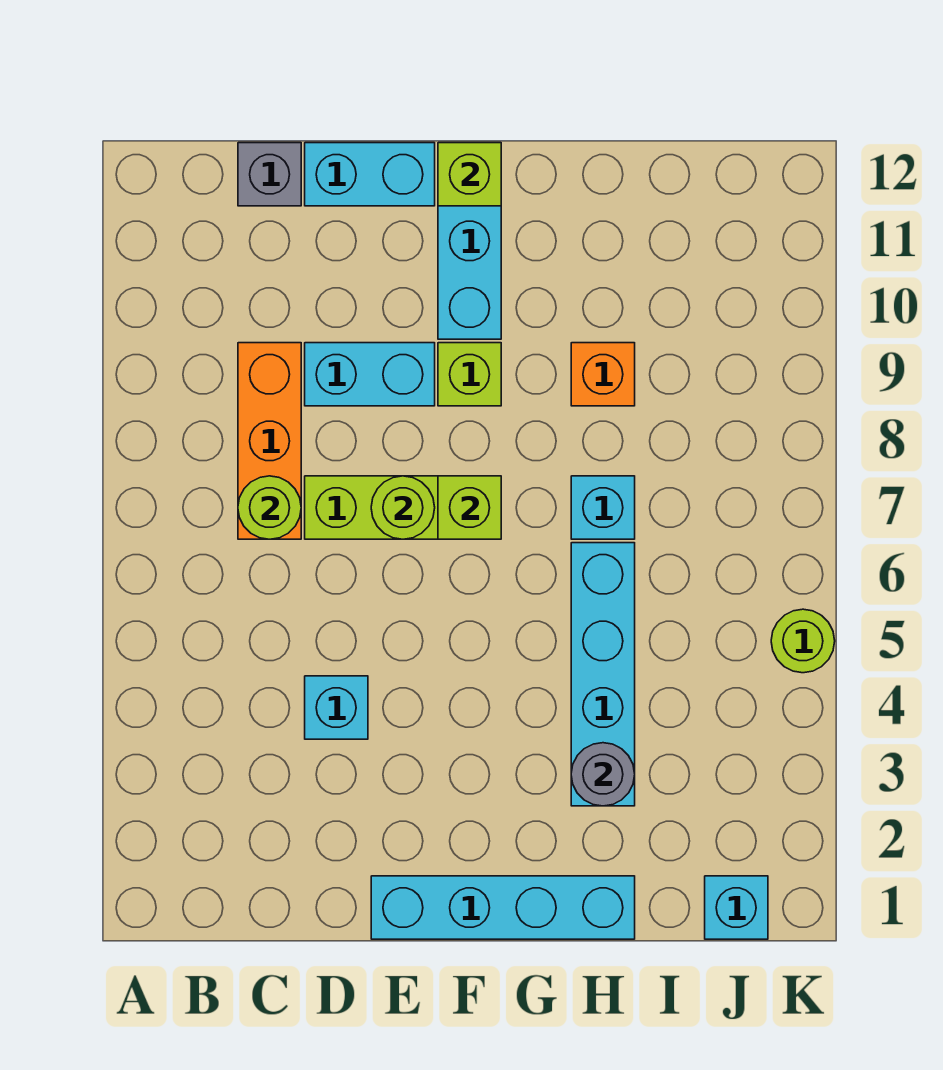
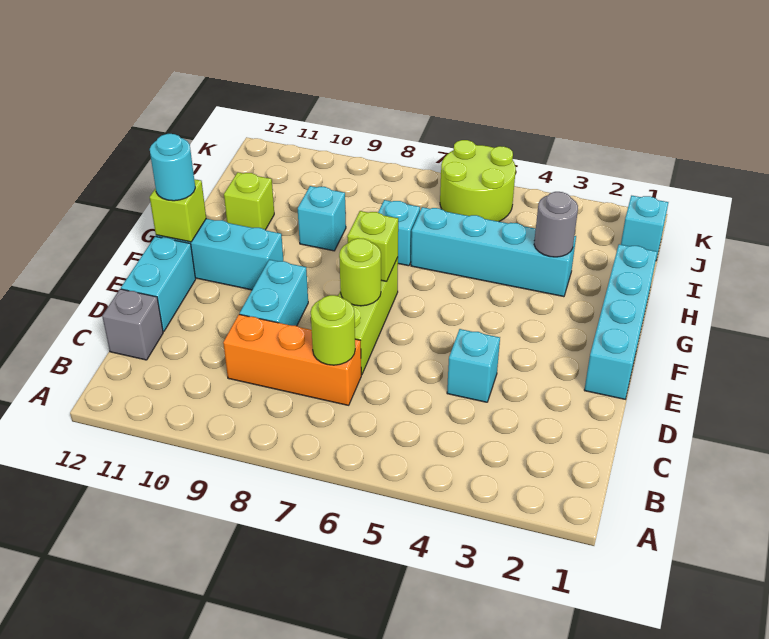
lime 1x1 brick [438,343,501,406] -> lime 1x1 brick moved to [224,172,274,230]
none -> cyan 1x1 round brick [150,134,195,201]
orange 1x1 brick [571,343,635,406] -> cyan 1x1 brick [298,186,346,251]
lime 1x1 round brick [771,609,835,673] -> lime 2x2 round brick [440,140,516,222]

